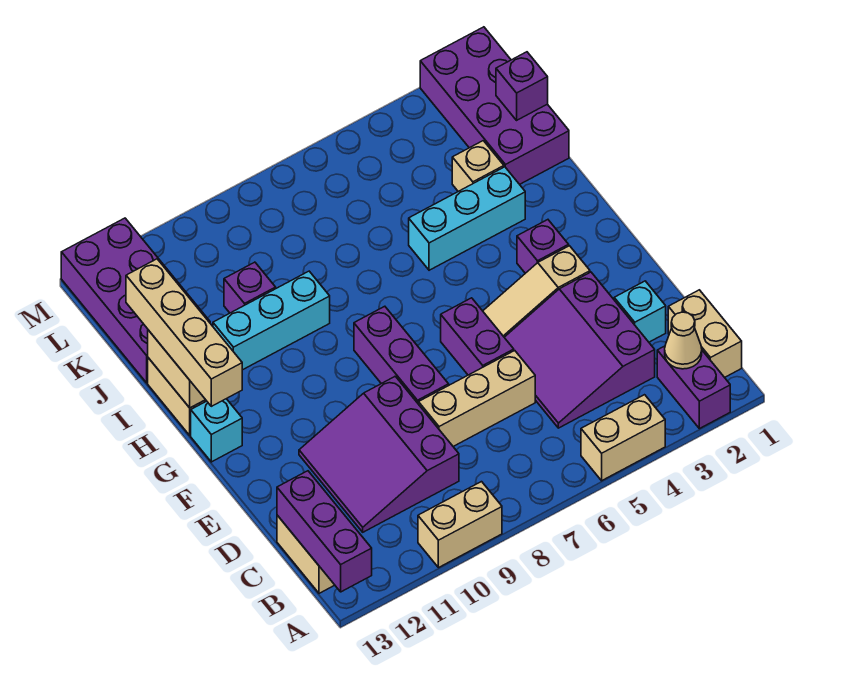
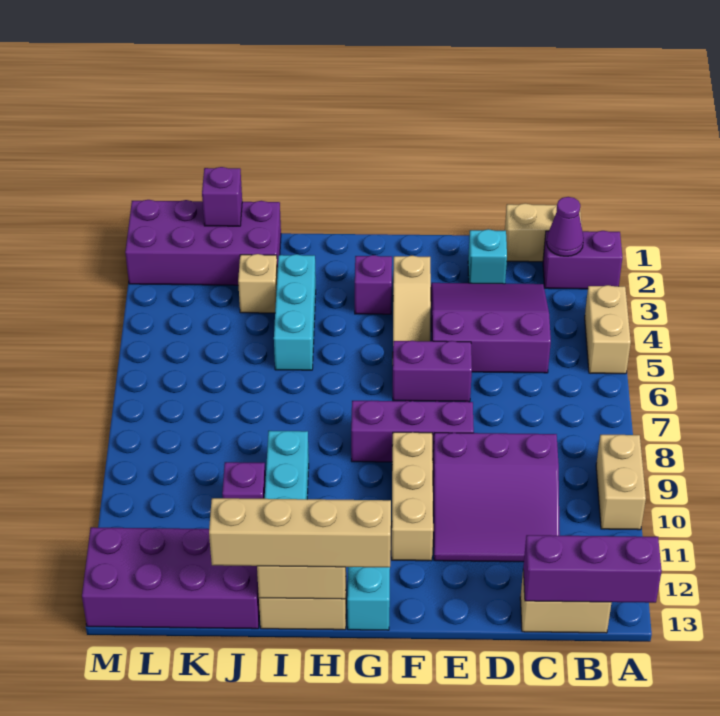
tan 1x1 cone [665,312,702,369] -> purple 1x1 cone [547,197,584,256]
purple 3x3 slope [504,272,655,428] -> purple 3x3 slope turned to [431,283,551,373]
tan 1x3 brick [419,351,535,446] -> tan 1x3 brick moved to [392,432,433,561]

